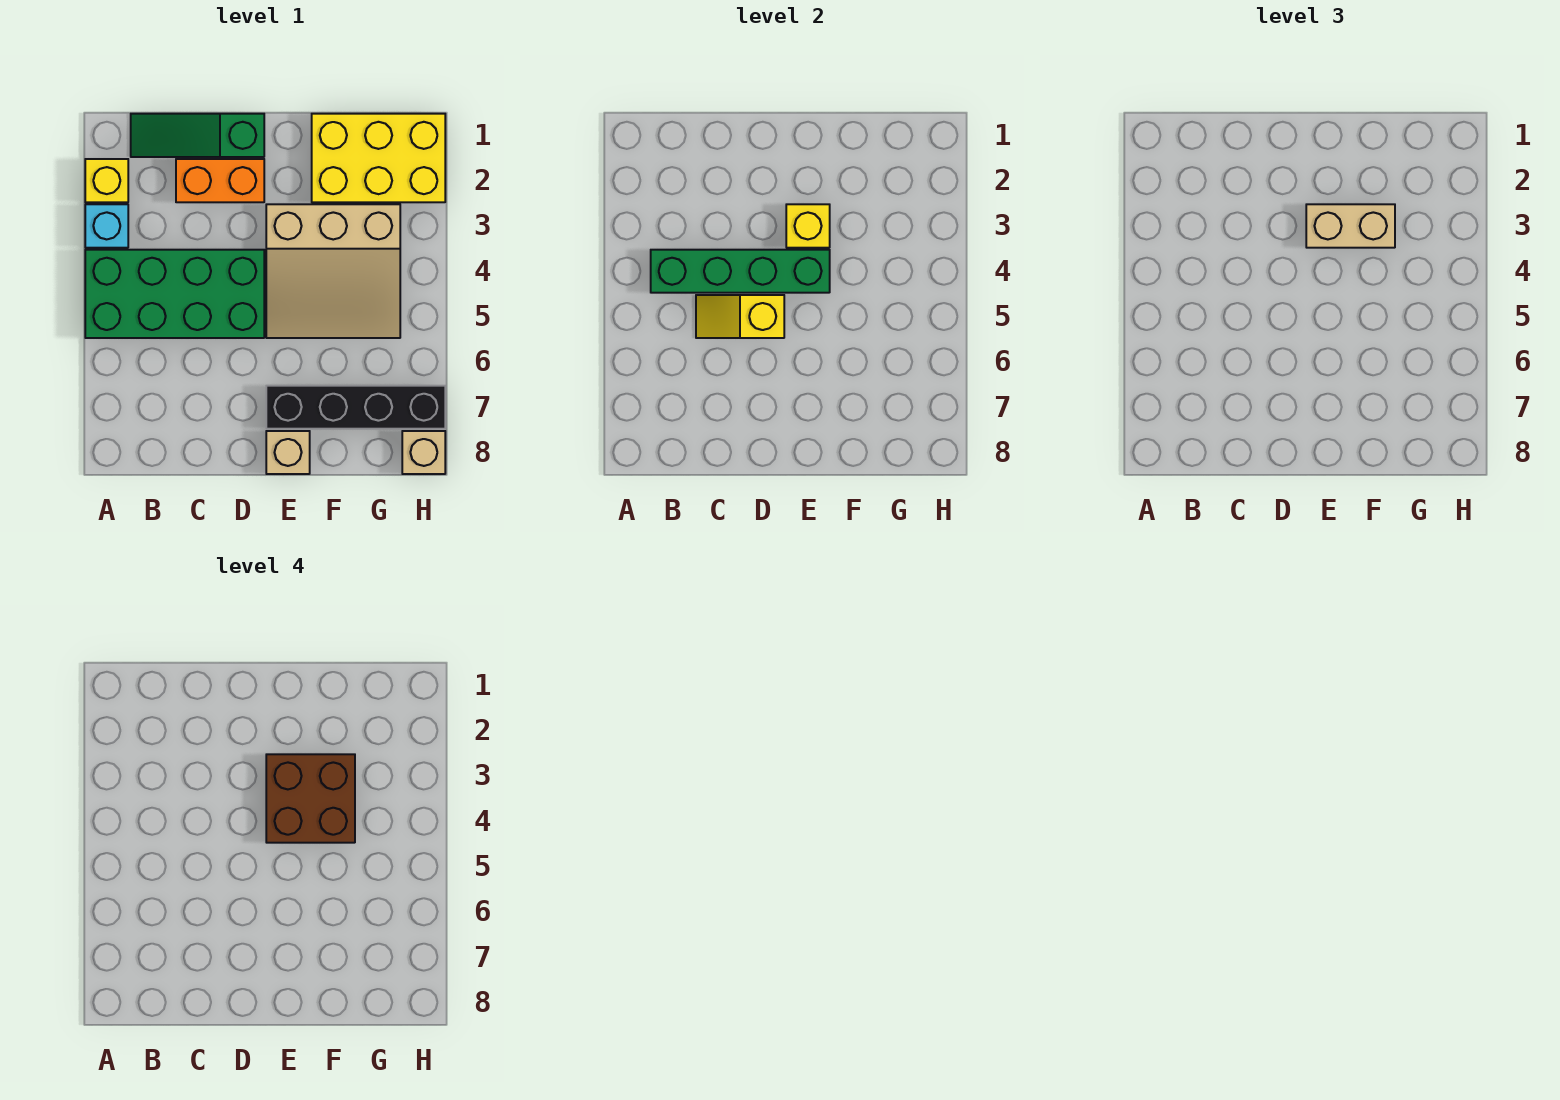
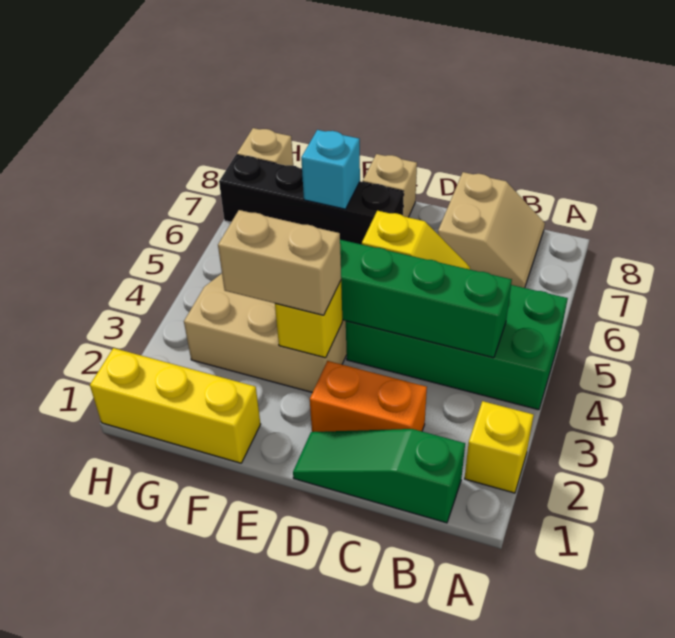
cyan 1x1 brick [85,204,128,248] -> cyan 1x1 brick moved to [301,130,360,209]
green 1x3 slope [131,114,264,157] -> green 1x3 slope turned to [293,429,465,523]
none -> tan 2x2 slope [438,172,545,288]
brown 2x2 brick [266,754,355,843] -> none
yellow 2x3 brick [312,114,445,202] -> yellow 1x3 brick [90,348,261,463]

